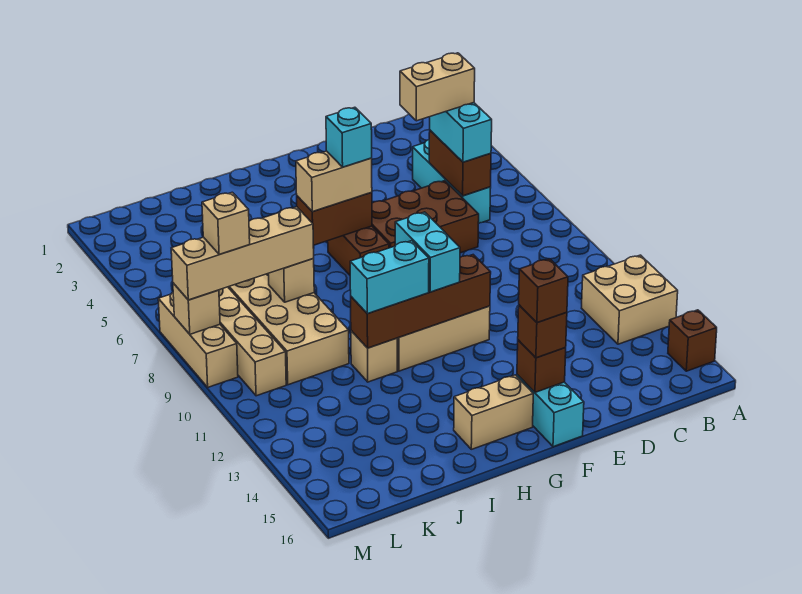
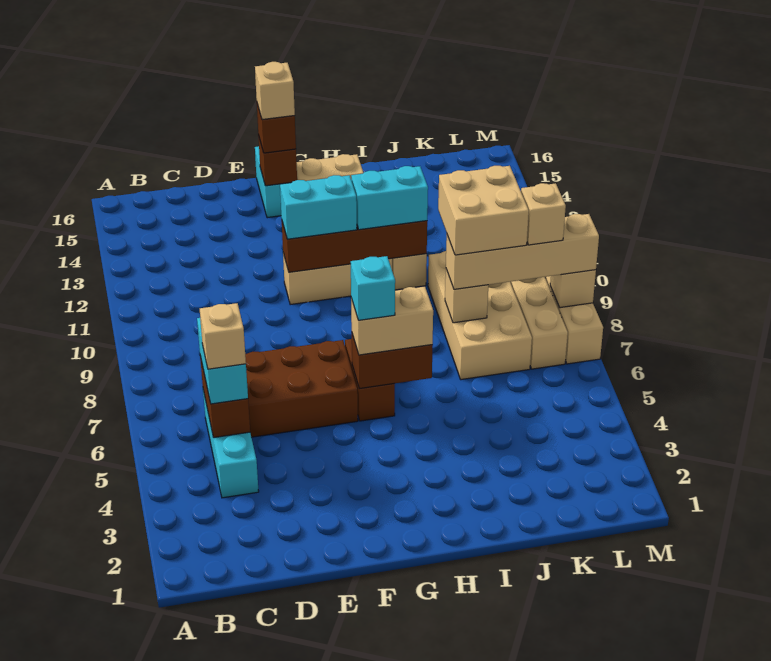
tan 2x2 brick [582,255,678,344] -> tan 2x2 brick moved to [438,166,529,255]
brown 1x1 brick [668,310,717,371] -> none
tan 1x2 brick [400,53,475,121] -> tan 1x1 brick [200,303,246,369]
brown 1x1 brick [519,259,568,322] -> tan 1x1 brick [255,62,295,120]
cyan 1x2 brick [395,212,460,292] -> cyan 1x2 brick turned to [280,175,357,239]

